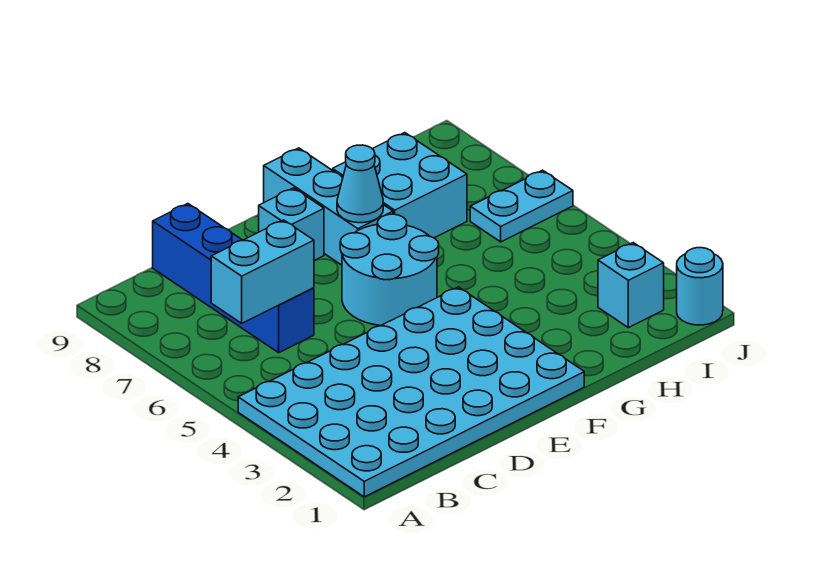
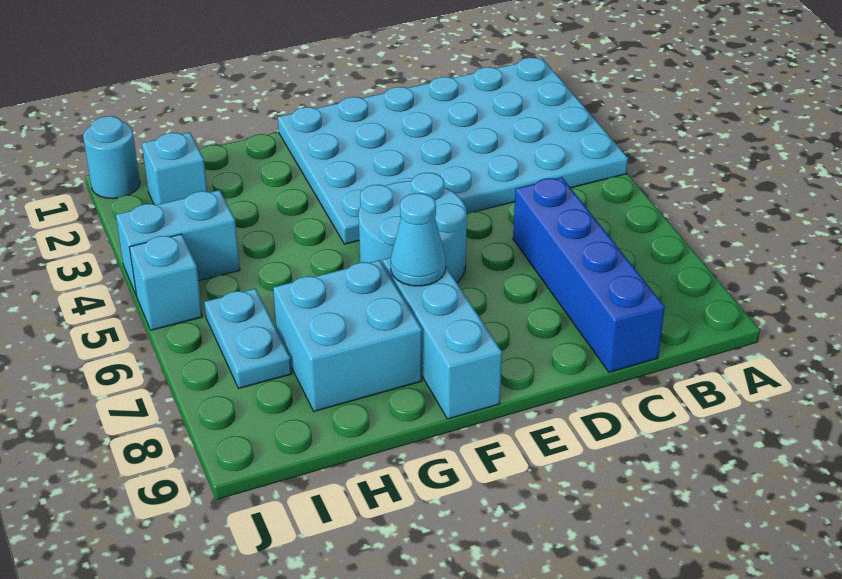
cyan 1x2 brick [211,220,314,323] -> cyan 1x2 brick moved to [116,190,240,296]
cyan 1x1 brick [259,188,324,260] -> cyan 1x1 brick moved to [130,234,203,330]
cyan 1x2 plate [470,170,573,242] -> cyan 1x2 plate turned to [204,289,292,388]

